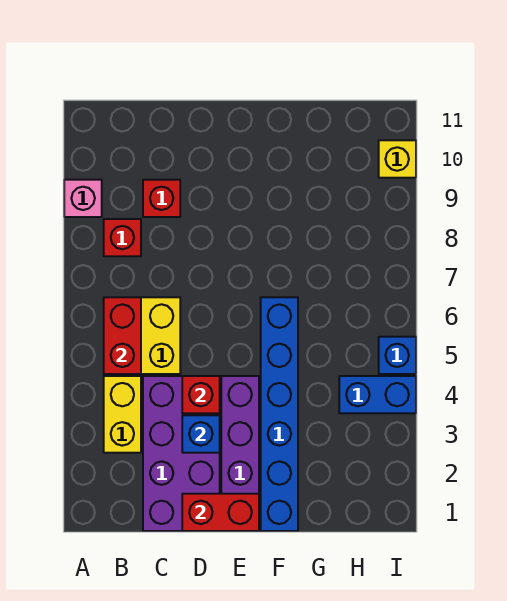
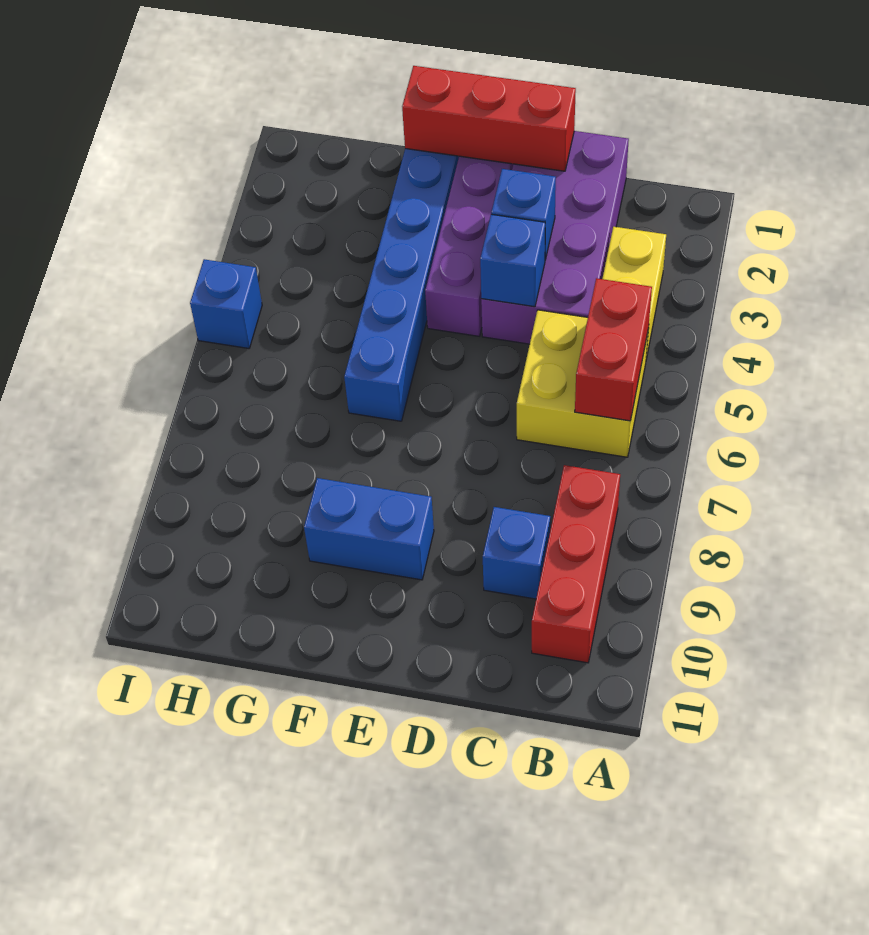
pink 1x1 brick [64,180,102,217] -> none
red 1x1 brick [104,219,141,256] -> red 1x3 brick [532,465,620,663]
red 1x1 brick [143,180,180,217] -> blue 1x1 brick [483,507,550,599]
red 1x2 brick [182,494,259,531] -> red 1x3 brick [402,66,576,171]
red 1x1 brick [182,376,220,413] -> blue 1x1 brick [480,214,545,307]
blue 1x2 brick [339,376,416,413] -> blue 1x2 brick moved to [304,478,434,580]
yellow 1x1 brick [379,140,416,178] -> none

